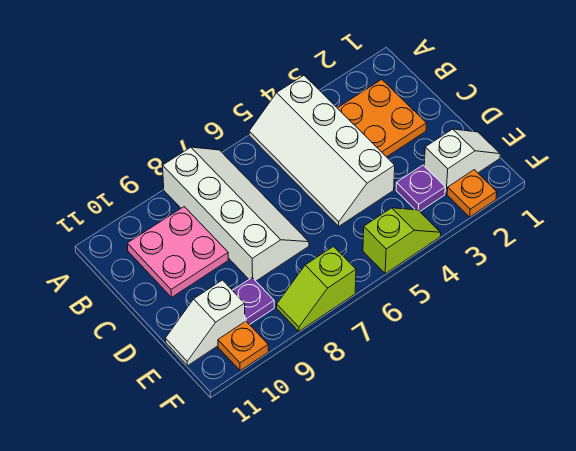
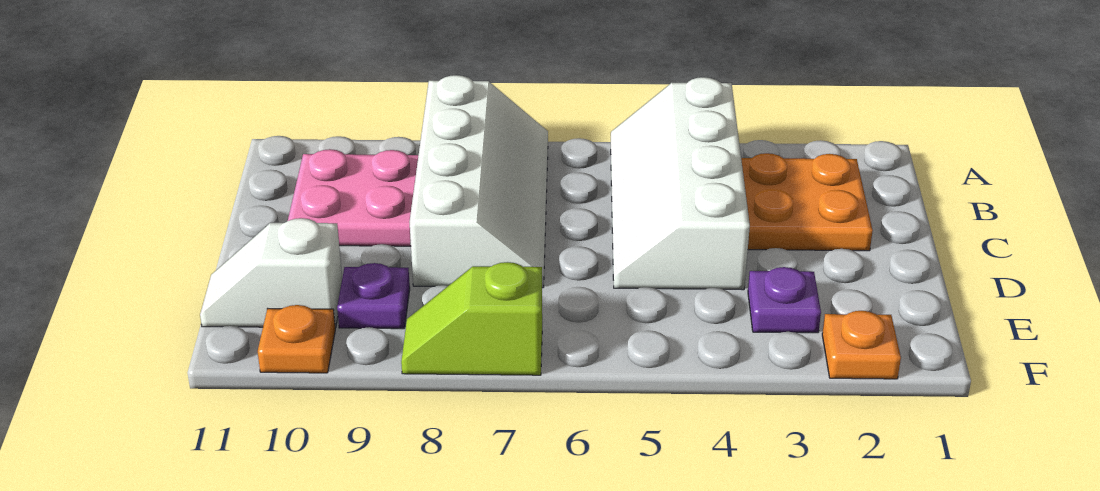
white 1x2 slope [424,129,500,194] -> none
lime 1x2 slope [363,208,441,274] -> none

